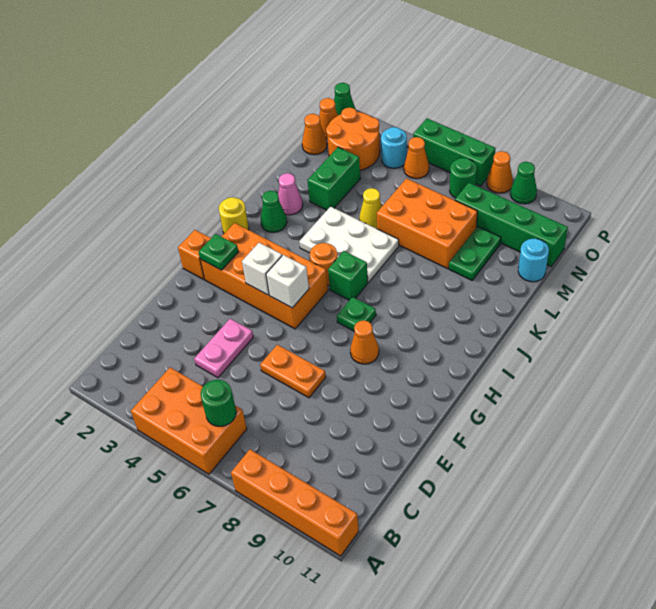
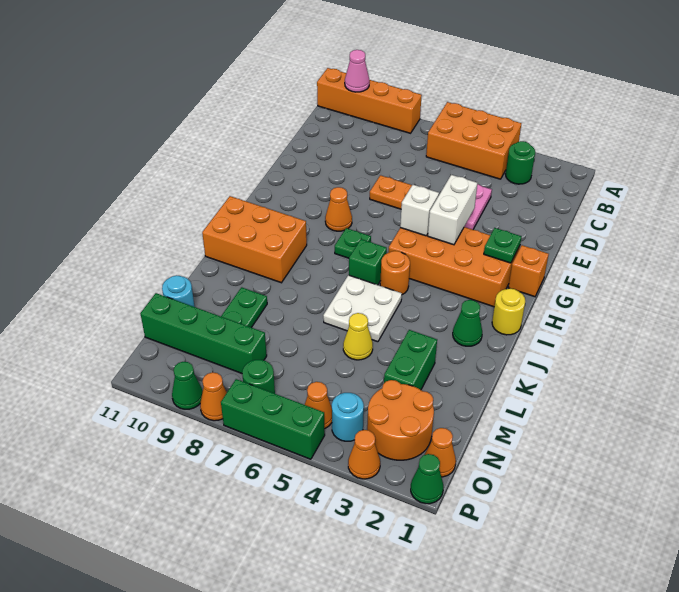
green 1x1 round brick [200,380,236,426] -> green 1x1 round brick moved to [505,141,535,184]
white 1x1 brick [242,243,282,295] -> white 1x2 brick [428,175,477,245]
white 2x3 plate [299,206,399,283] -> white 2x2 plate [323,275,402,342]
pink 1x1 cone [278,173,303,215] -> pink 1x1 cone moved to [345,50,370,92]
orange 2x3 brick [377,179,477,269] -> orange 2x3 brick moved to [202,196,307,283]
orange 1x1 cone [302,114,327,155] -> orange 1x1 cone moved to [348,430,380,479]

